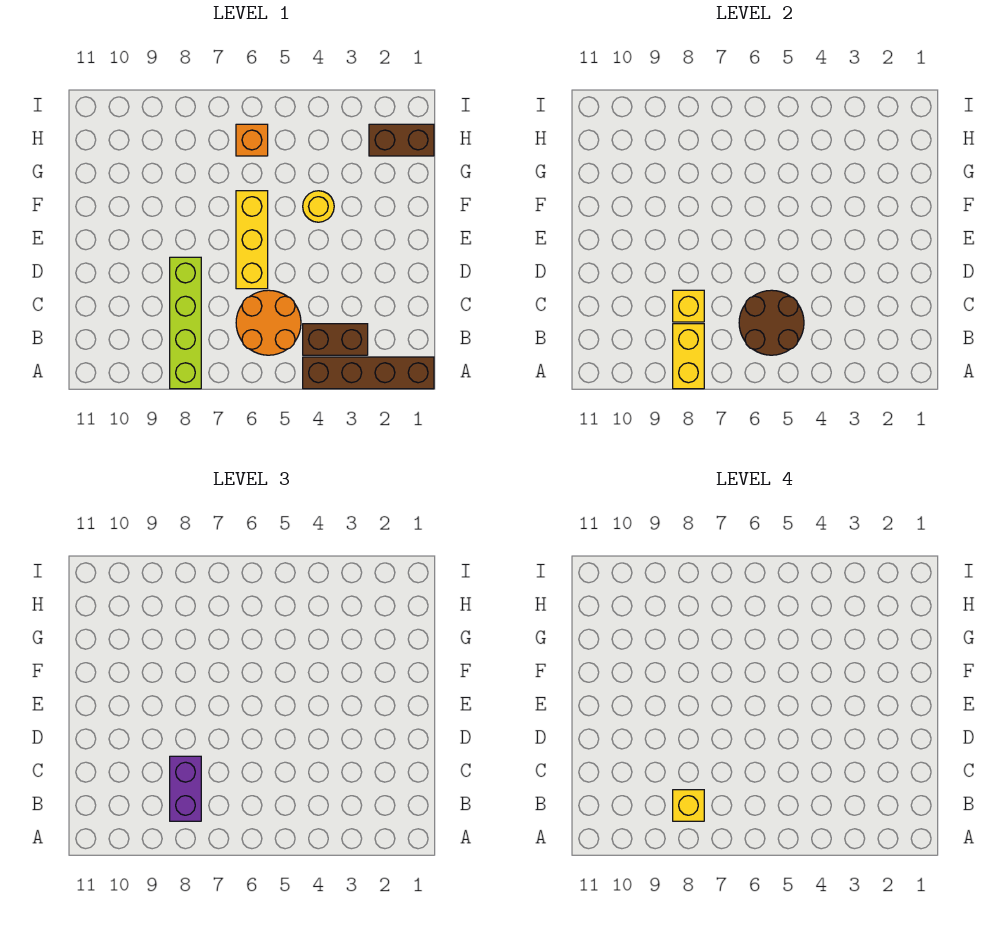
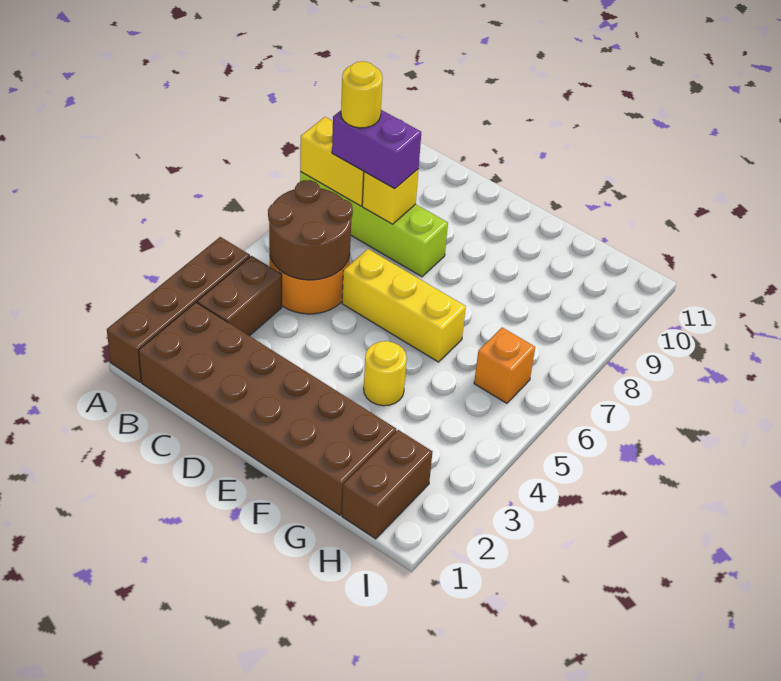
none -> brown 2x6 brick [139,302,396,515]
yellow 1x1 brick [673,790,704,821] -> yellow 1x1 round brick [341,61,383,128]

